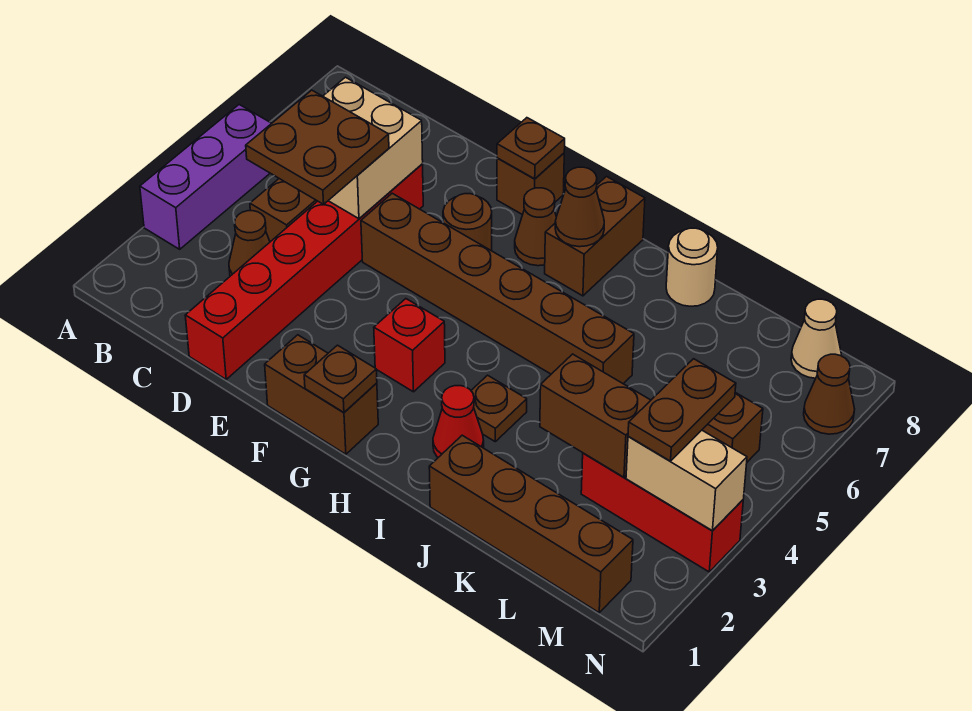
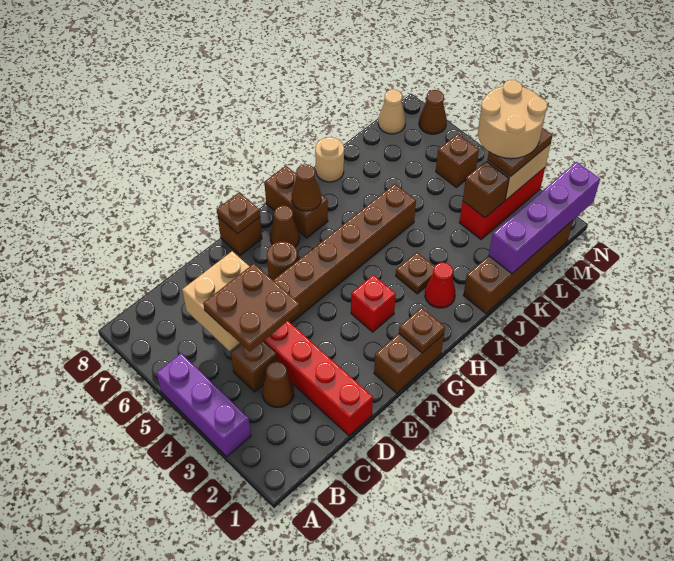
none -> purple 1x4 brick [489,162,600,274]
brown 1x2 brick [540,354,651,477] -> brown 1x1 brick [463,161,509,218]
brown 1x2 plate [628,359,736,461] -> brown 1x2 plate turned to [488,128,553,177]
none -> tan 2x2 round brick [478,80,547,159]

